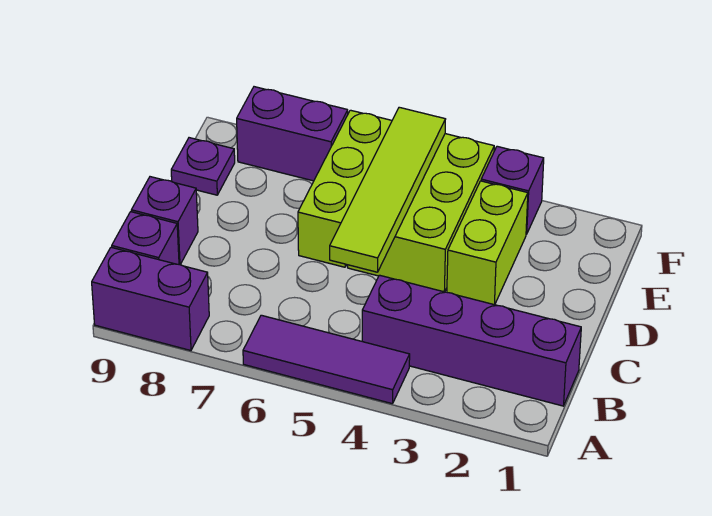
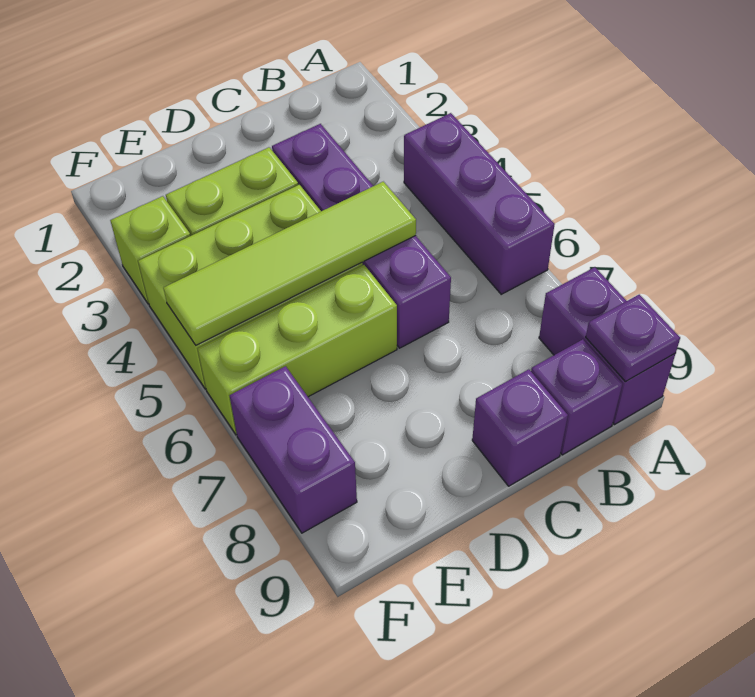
purple 1x3 tile [243,315,410,404] -> purple 1x3 brick [404,113,555,294]
purple 1x4 brick [362,275,581,406] -> purple 1x4 brick moved to [272,124,451,348]
purple 1x1 plate [171,138,235,195] -> purple 1x1 plate moved to [586,295,680,382]
purple 1x1 brick [481,146,544,234] -> lime 1x1 brick [110,196,191,304]

